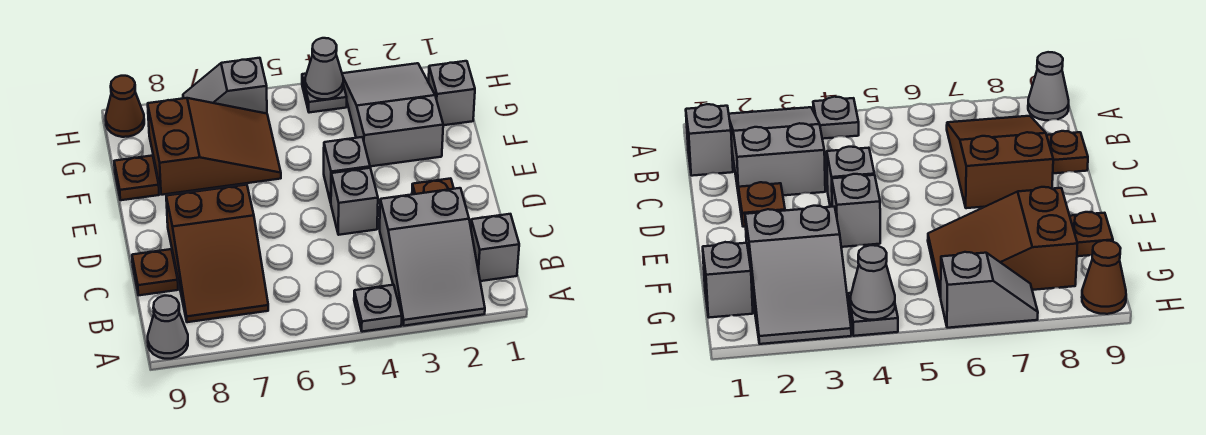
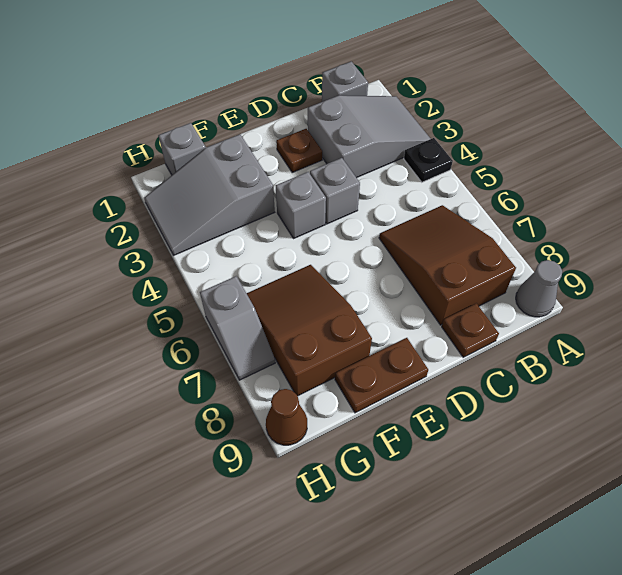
grey 1x1 plate [354,285,402,332] -> black 1x1 plate [404,138,453,182]
brown 2x3 slope [166,185,268,322] -> brown 2x3 slope turned to [379,205,516,325]
brown 1x1 plate [114,156,159,200] -> brown 1x2 plate [335,338,428,413]
grey 1x1 plate [302,73,347,113] -> none
grey 1x1 cone [305,38,343,99] -> none

